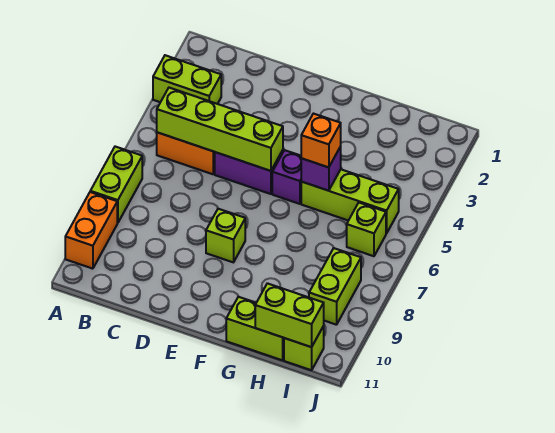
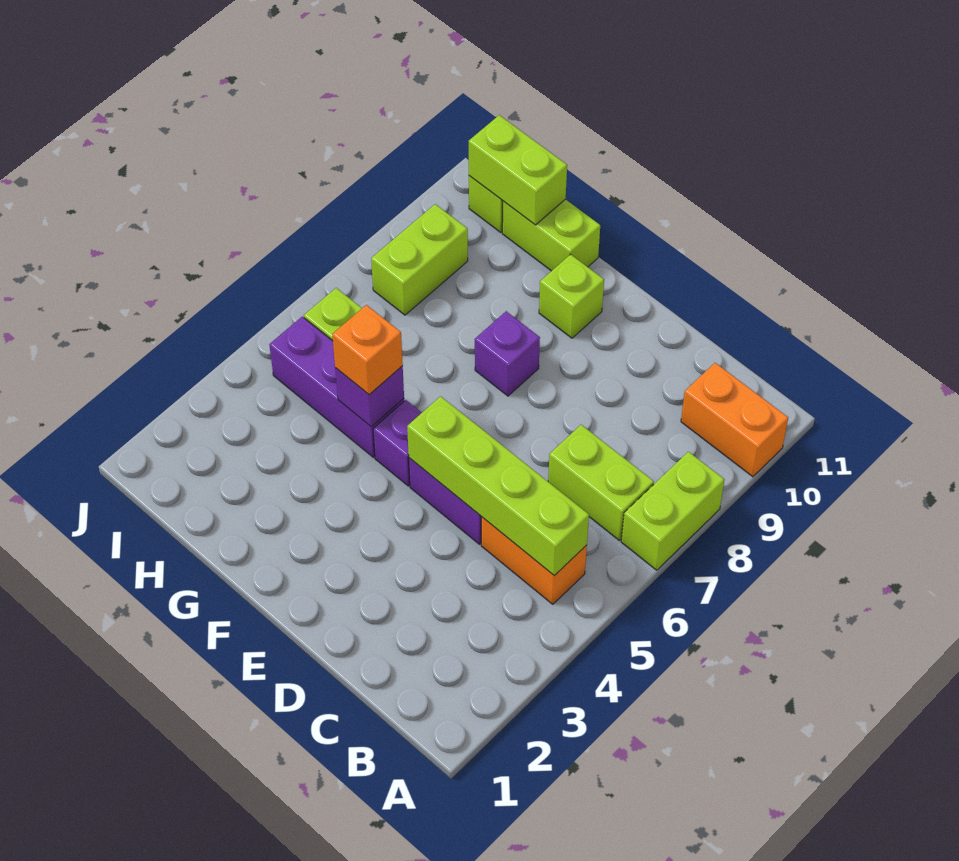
lime 1x2 brick [153,55,221,104] -> lime 1x2 brick moved to [548,425,654,540]
orange 1x2 brick [65,192,117,269] -> orange 1x2 brick turned to [681,363,788,477]
lime 1x1 brick [206,209,245,262] -> lime 1x1 brick moved to [539,254,604,338]
none -> purple 1x1 brick [475,311,540,396]
lime 1x3 brick [301,169,399,233] -> purple 1x3 brick [269,317,404,457]

